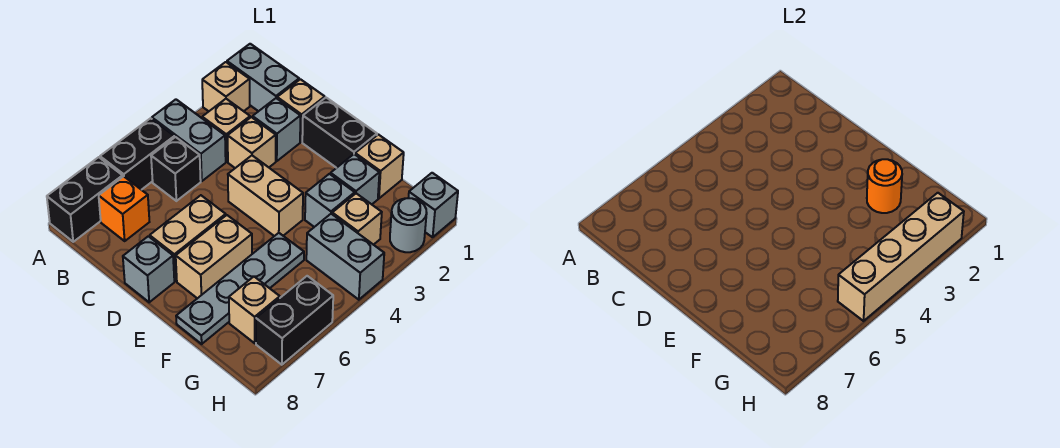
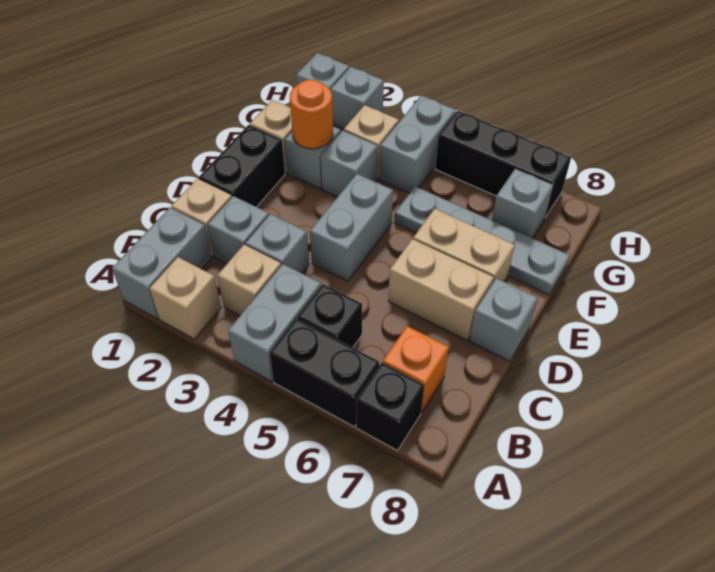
black 1x2 brick [47,157,123,242] -> black 1x1 brick [356,363,424,451]
tan 1x1 brick [228,117,276,168] -> grey 1x1 brick [245,214,309,273]
tan 1x2 brick [228,156,303,236] -> grey 1x2 brick [310,174,393,281]
tan 1x1 brick [229,277,280,343] -> grey 1x1 brick [492,169,553,238]
grey 1x1 round brick [390,198,427,252] -> grey 1x1 brick [330,67,384,129]
tan 1x4 brick [838,193,964,321] -> none
black 1x2 brick [256,276,333,365] -> black 1x3 brick [435,110,571,217]

